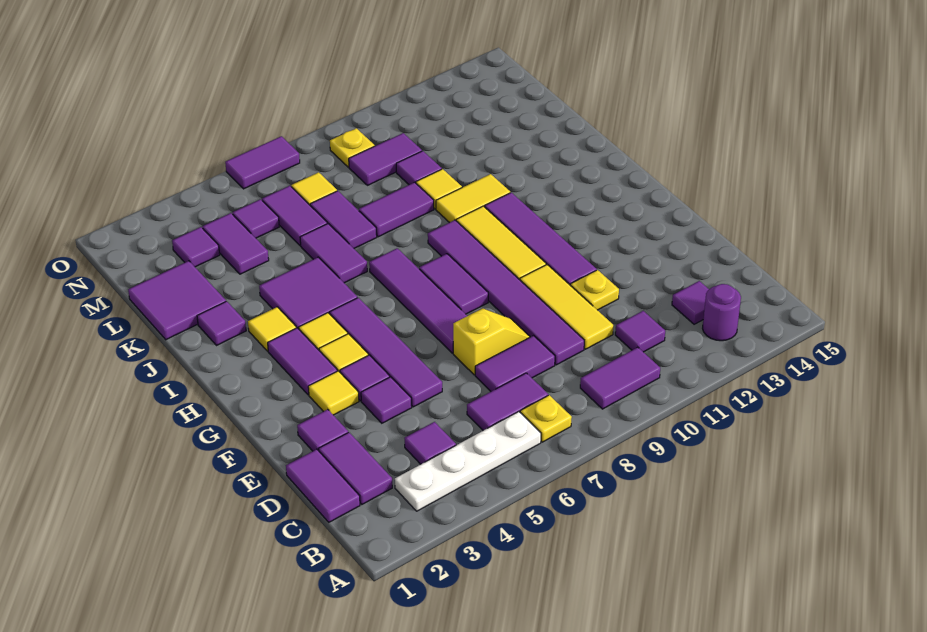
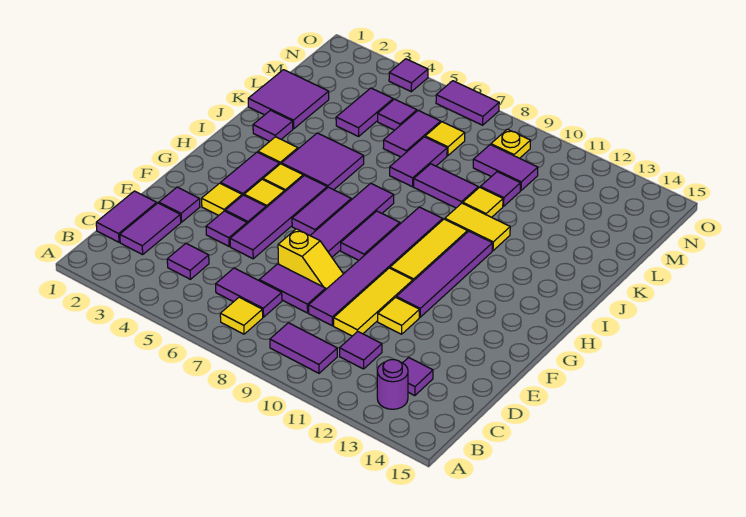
white 1x4 plate [395,412,541,511] -> none
yellow 1x1 plate [520,395,572,442] -> yellow 1x1 tile [220,297,263,334]
yellow 1x1 plate [571,270,619,310] -> yellow 1x1 tile [378,297,419,334]
purple 1x2 tile [300,224,367,283] -> purple 1x2 tile moved to [292,187,351,235]
purple 1x1 tile [172,227,220,267] -> purple 1x1 tile moved to [389,59,428,92]

